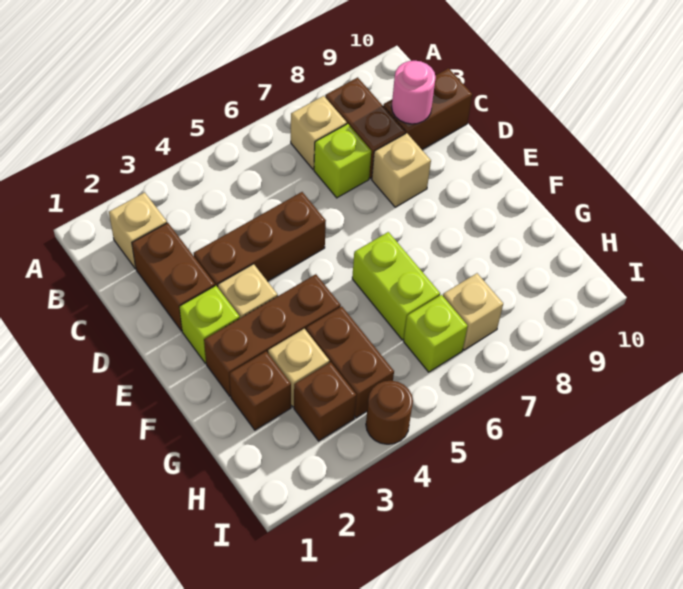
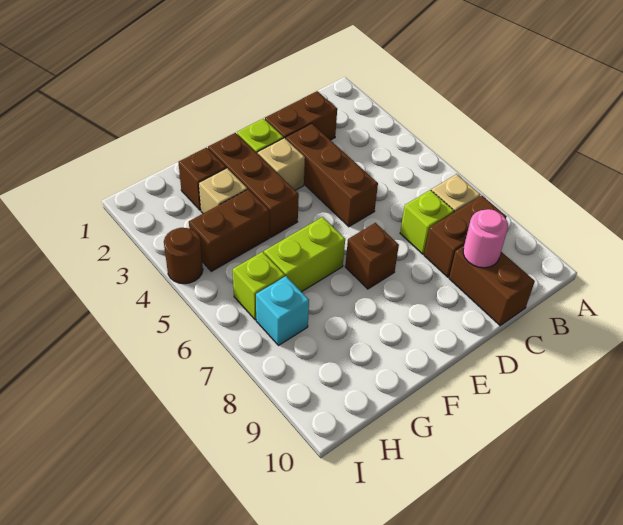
tan 1x1 brick [109,192,167,268] -> none
tan 1x1 brick [372,133,431,207] -> none
brown 1x1 brick [294,362,356,441] -> brown 1x1 brick moved to [345,223,399,289]
tan 1x1 brick [443,273,503,350] -> cyan 1x1 brick [256,276,309,346]

